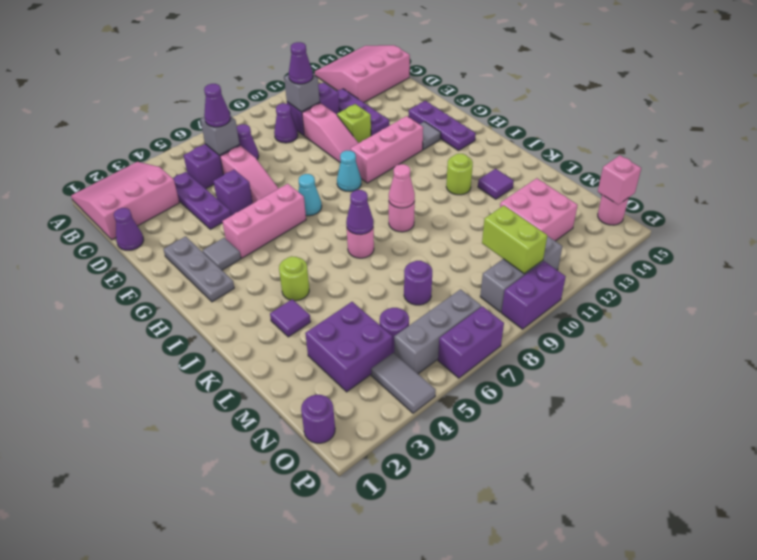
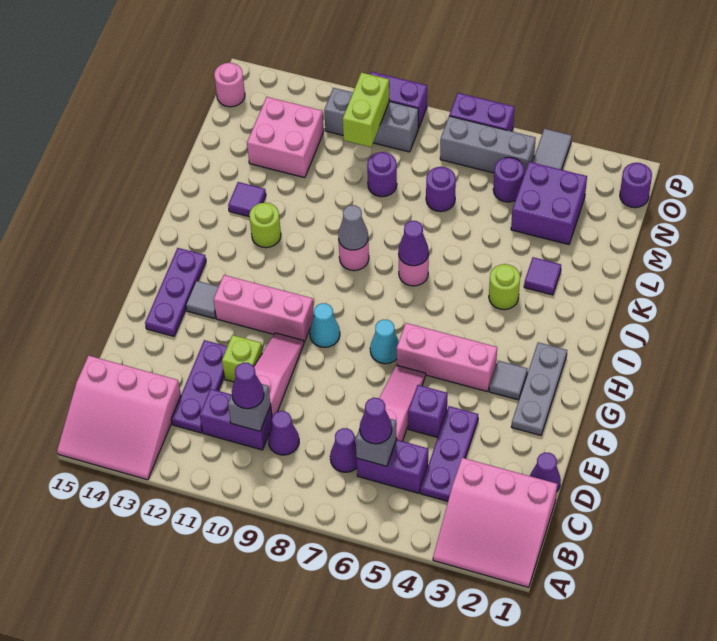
pink 1x1 cone [389,164,415,208] -> grey 1x1 cone [338,205,368,250]
none -> purple 1x1 round brick [367,152,397,197]
pink 1x1 brick [598,155,641,205] -> none

